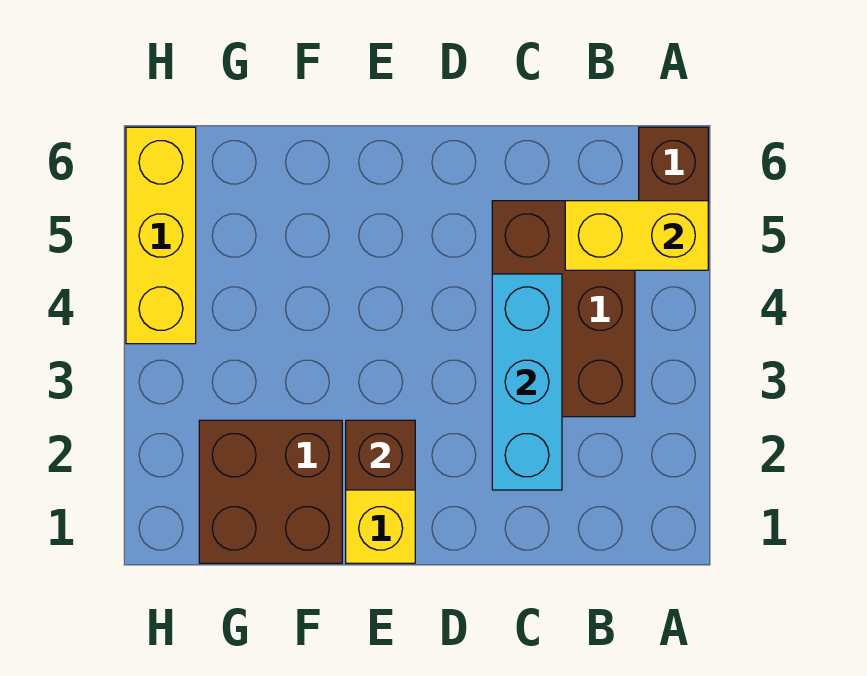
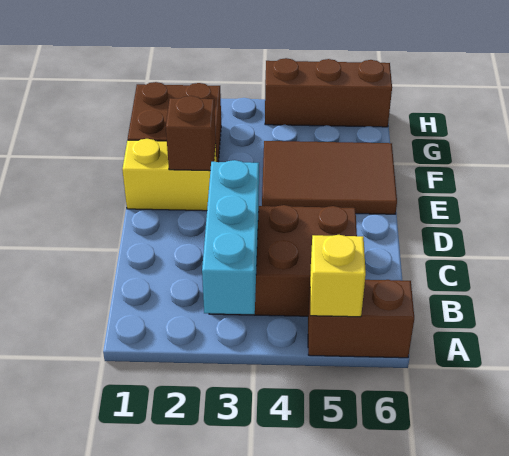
yellow 1x2 brick [565,201,708,270] -> yellow 1x1 brick [310,235,366,317]
cyan 1x3 brick [492,274,562,490] -> cyan 1x3 brick turned to [202,160,259,314]
none -> brown 2x3 tile [262,141,397,214]
yellow 1x3 brick [126,127,196,344] -> brown 1x3 brick [265,58,392,127]

